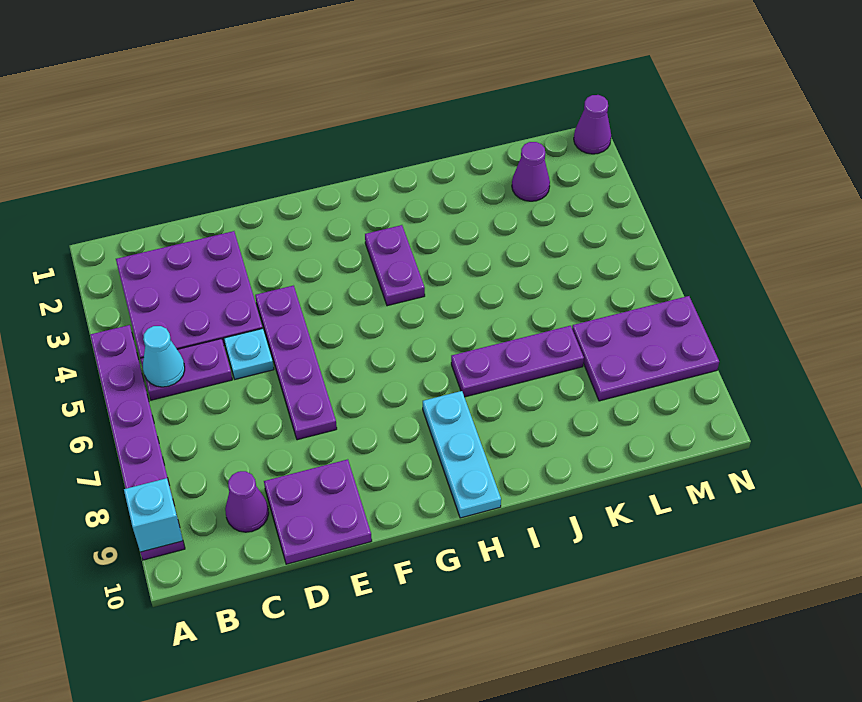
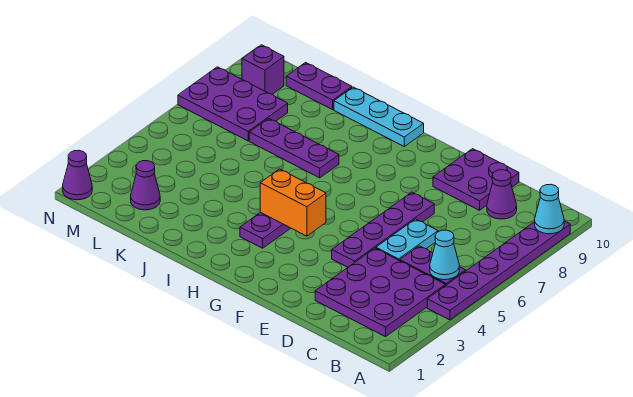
cyan 1x1 brick [124,478,183,552] -> cyan 1x1 cone [535,184,564,234]
cyan 1x1 plate [224,329,274,379] -> cyan 1x2 plate [376,219,438,261]
none -> orange 1x2 brick [260,169,326,236]
cyan 1x3 plate [423,391,501,518] -> cyan 1x3 plate turned to [334,87,424,146]
none -> purple 1x2 plate [286,63,352,110]
none -> purple 1x1 brick [242,45,284,94]

